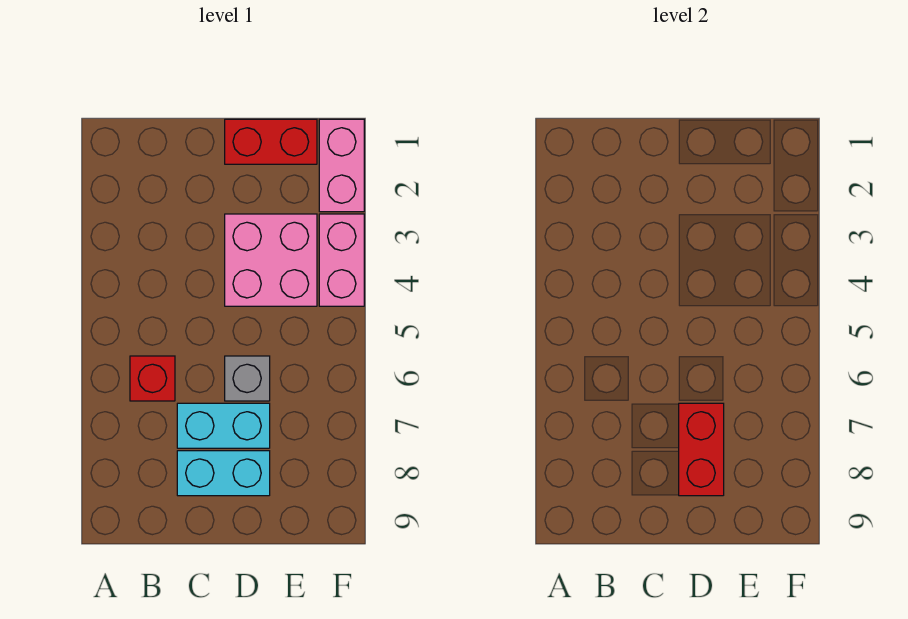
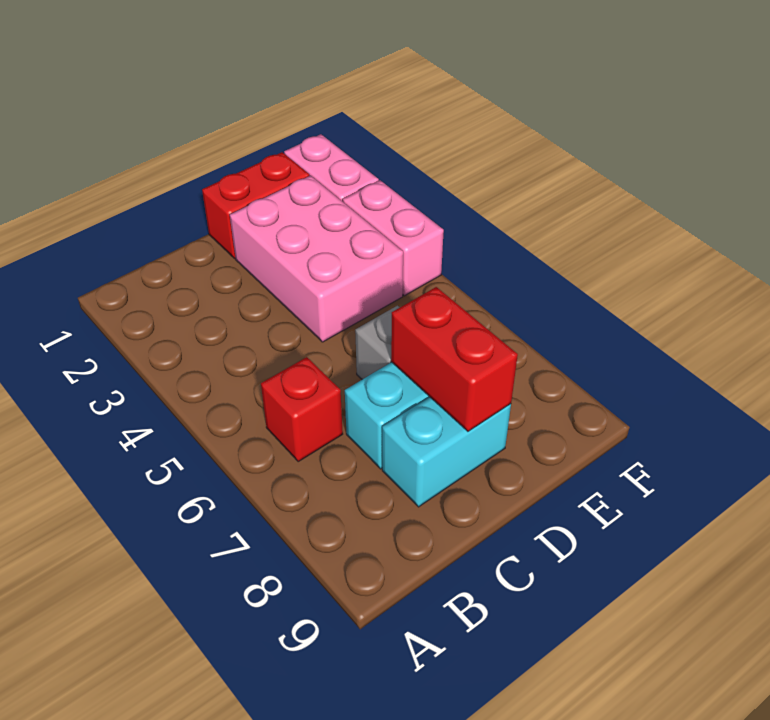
pink 2x2 brick [225,214,317,306] -> pink 2x3 brick [230,176,403,342]

